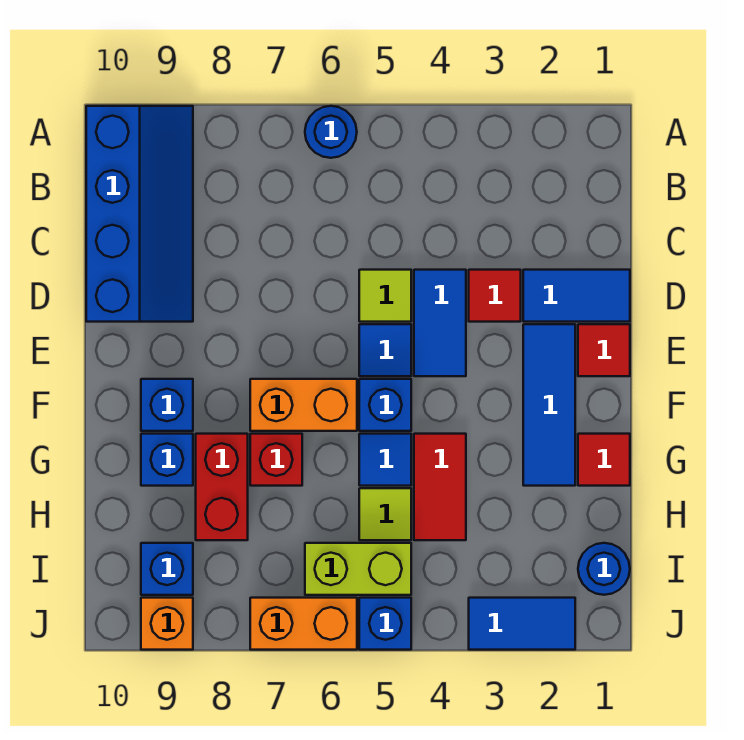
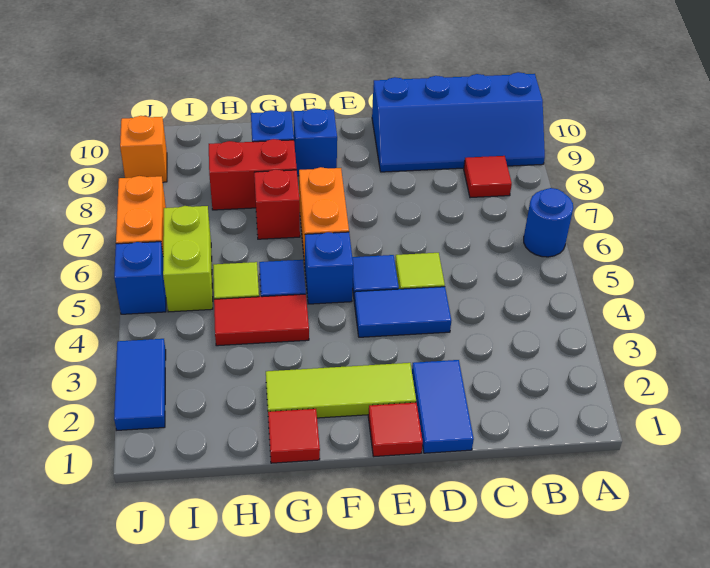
red 1x1 tile [469,270,521,322] -> red 1x1 tile moved to [464,156,512,198]
blue 1x3 tile [523,324,575,486] -> lime 1x3 tile [266,363,416,418]
blue 1x1 round brick [578,543,630,595] -> none
blue 1x1 brick [141,543,193,595] -> none

